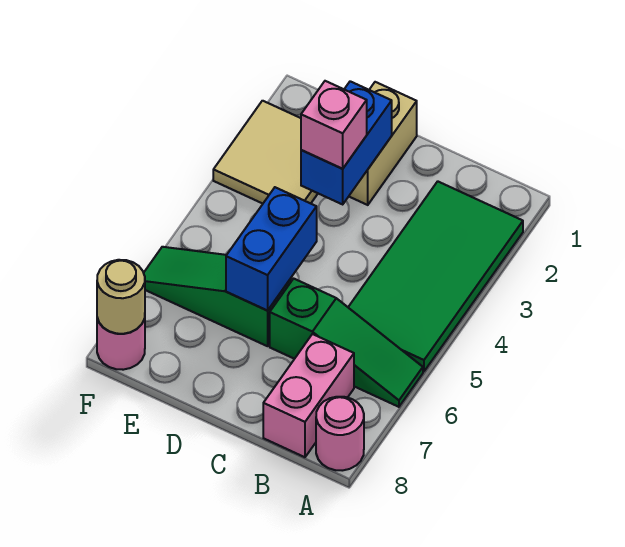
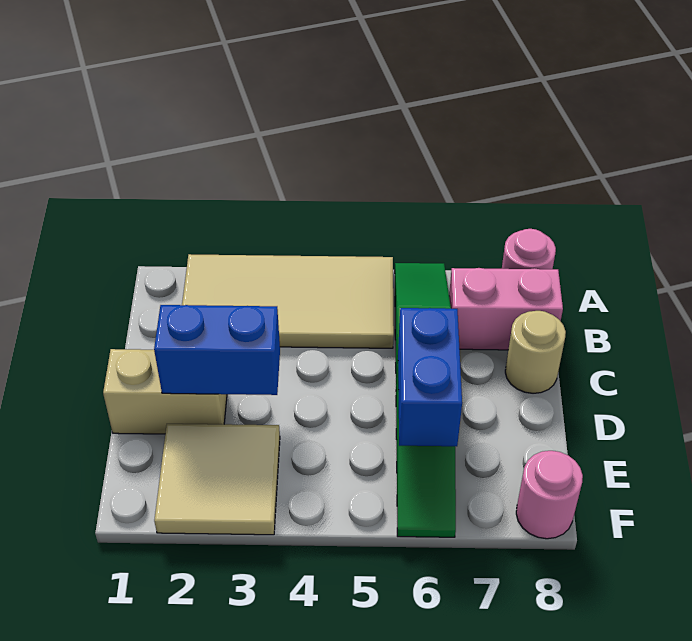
green 2x4 tile [348,181,523,372] -> tan 2x4 tile [182,254,394,348]
pink 1x1 brick [301,81,367,169] -> none
blue 1x2 brick [226,187,317,311] -> blue 1x2 brick turned to [398,308,462,446]
tan 1x1 round brick [97,260,145,334] -> tan 1x1 round brick moved to [505,311,566,393]

